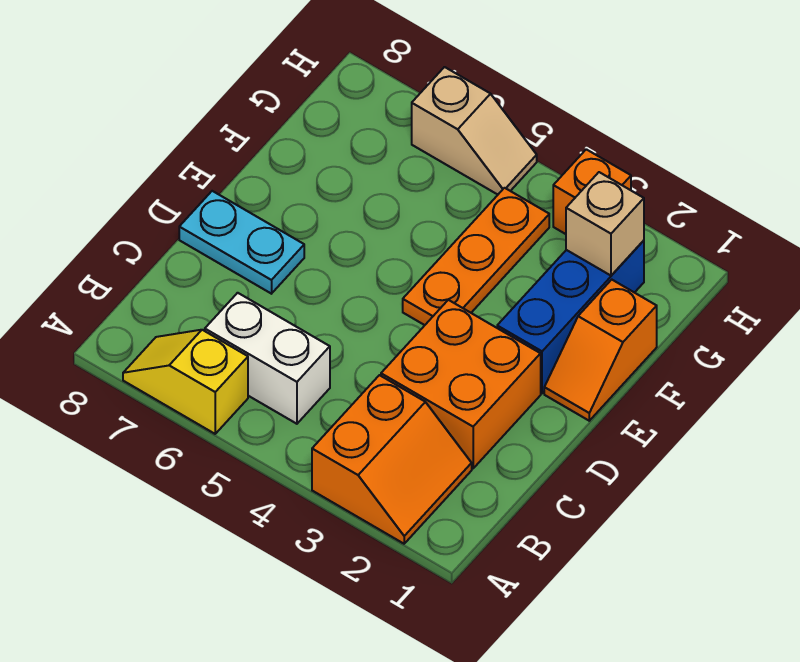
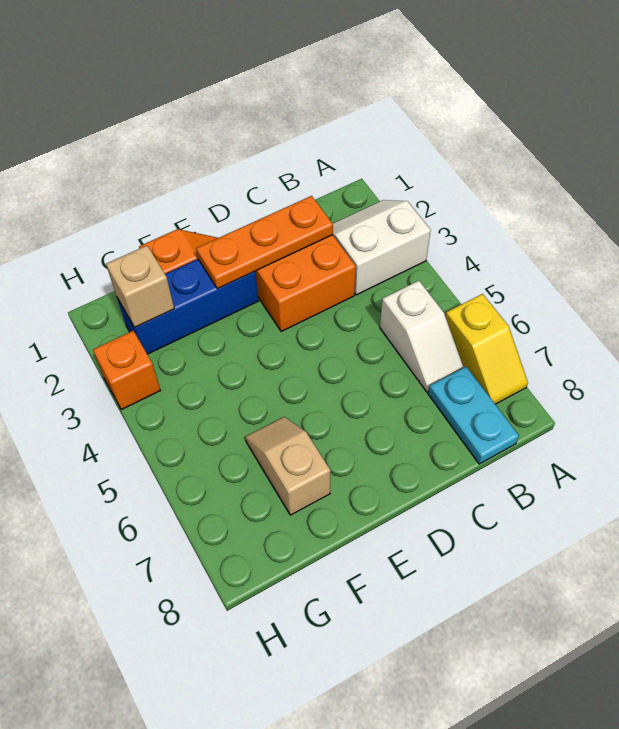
orange 2x2 slope [312,375,472,544] -> white 2x2 slope [333,200,431,295]
white 1x2 brick [205,293,330,424] -> white 1x2 slope [380,281,464,392]
cyan 1x2 plate [179,191,304,294] -> cyan 1x2 plate moved to [428,367,519,464]
orange 1x3 plate [403,188,549,325] -> orange 1x3 plate moved to [196,196,333,289]
tan 1x2 slope [412,67,537,195] -> tan 1x2 slope moved to [245,417,331,515]

